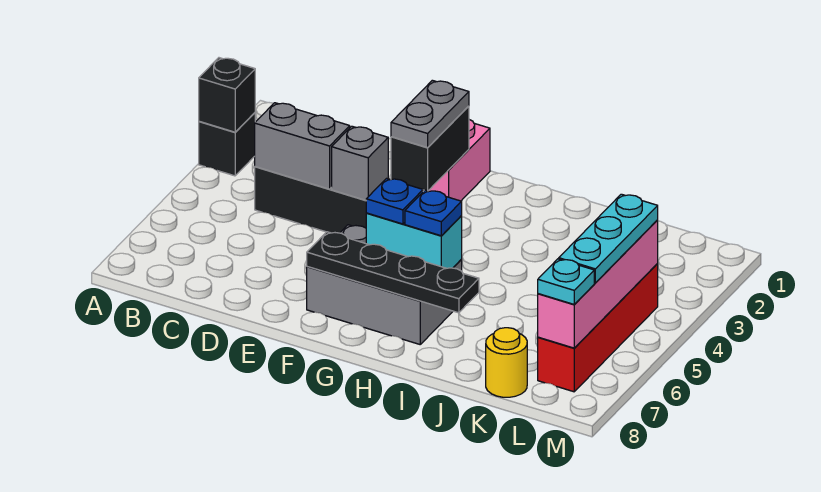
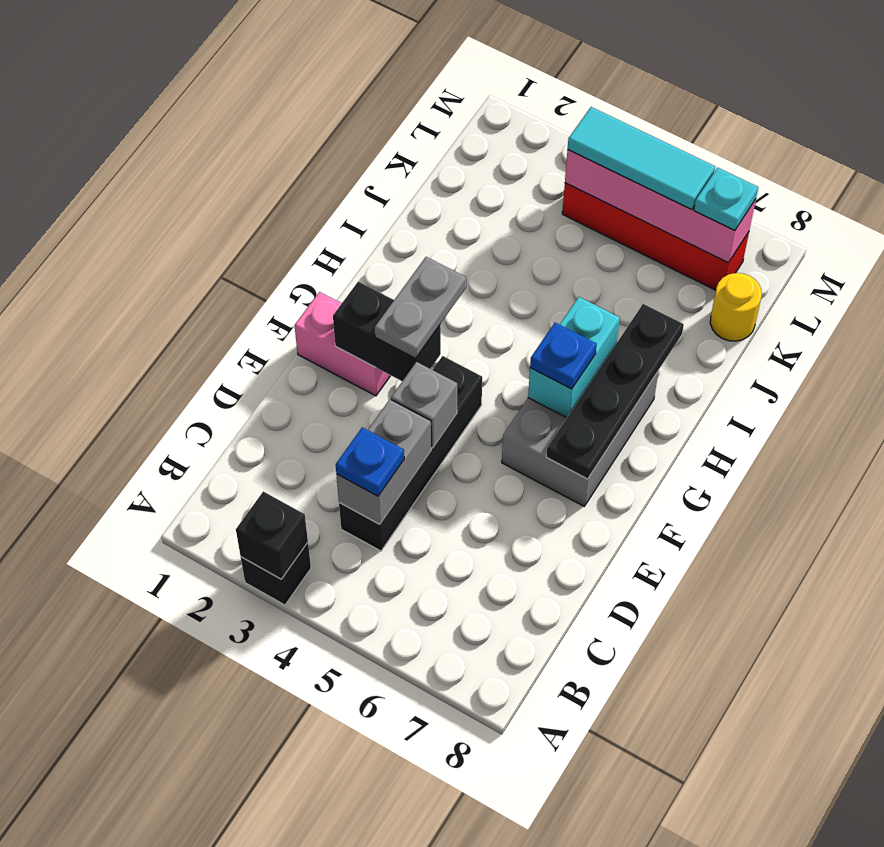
grey 1x2 plate [391,80,469,148] -> grey 1x2 plate turned to [375,257,466,358]
blue 1x1 plate [405,190,462,236] -> blue 1x1 plate moved to [336,427,404,496]
cyan 1x3 plate [559,194,658,283] -> cyan 1x3 tile [568,107,715,210]

